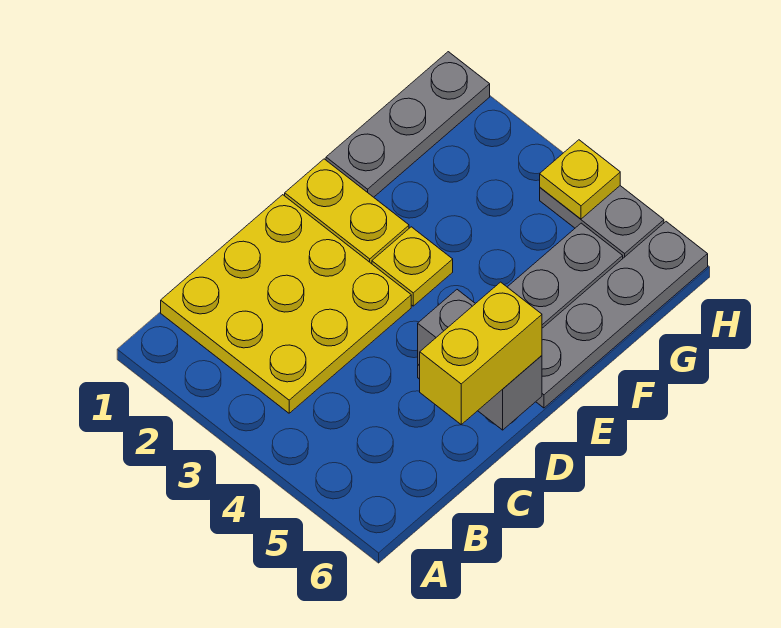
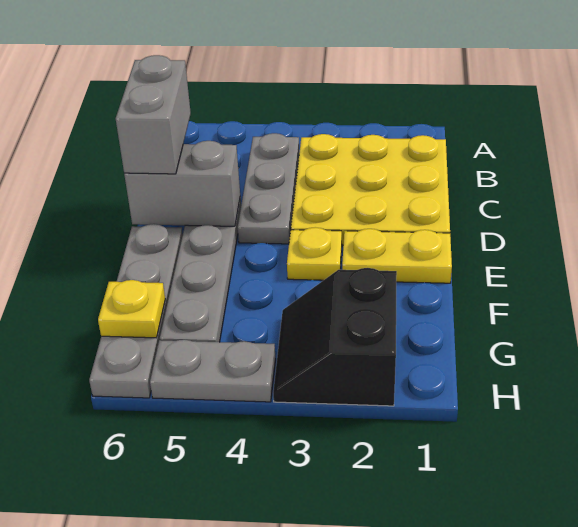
yellow 1x2 brick [420,282,542,424] -> grey 1x2 brick [116,55,191,174]
grey 1x3 plate [326,52,490,197] -> grey 1x3 plate moved to [238,133,299,244]
none -> black 2x2 slope [273,268,397,406]
yellow 1x1 plate [540,140,620,219] -> yellow 1x1 plate moved to [98,280,165,338]

